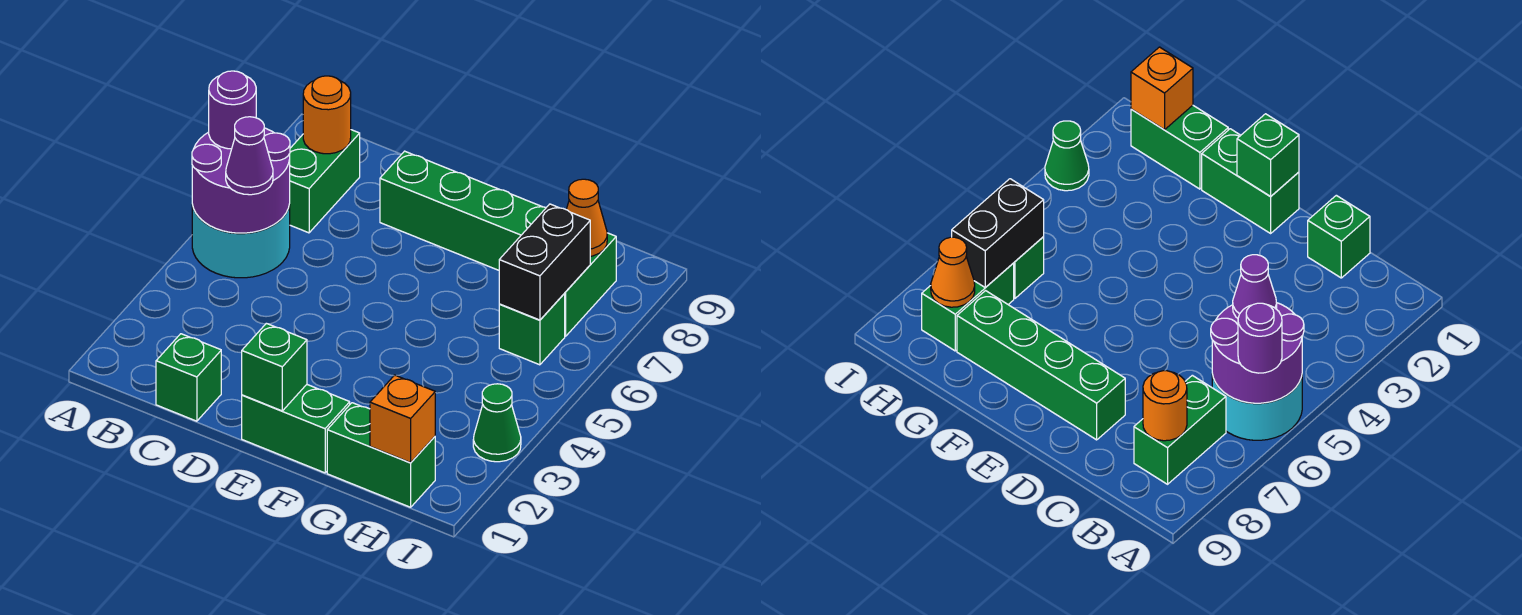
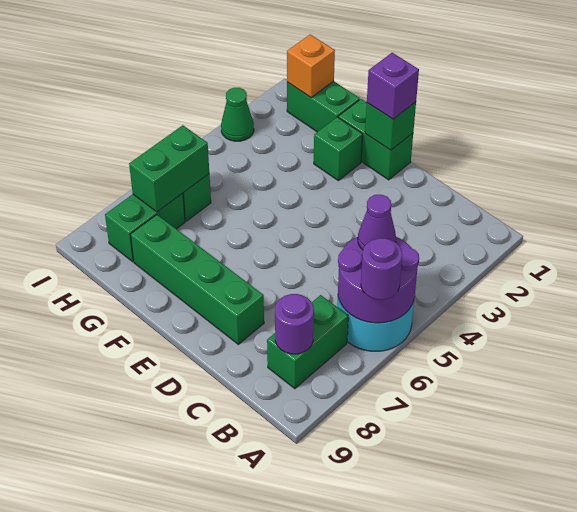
orange 1x1 round brick [303,76,351,154] -> purple 1x1 round brick [275,294,314,354]
green 1x1 brick [156,334,221,421] -> green 1x1 brick moved to [314,117,363,181]
none -> purple 1x1 brick [367,53,419,119]
black 1x2 brick [499,204,590,320] -> green 1x2 brick [129,125,209,212]
orange 1x1 cone [566,179,607,256] -> none

